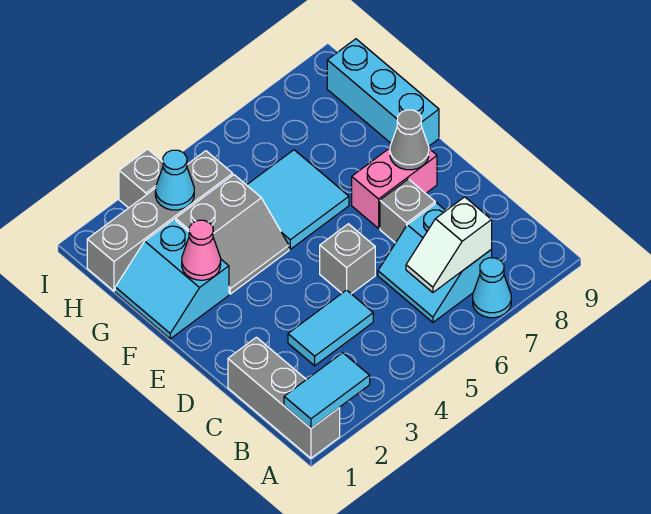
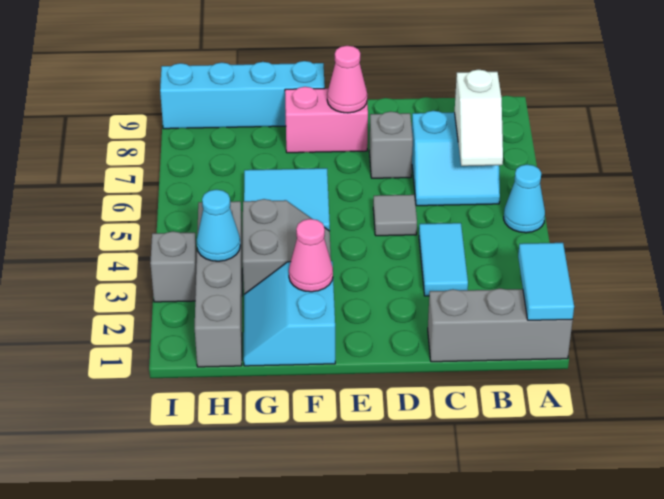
cyan 1x1 cone [473,258,511,318] -> cyan 1x1 cone moved to [504,165,545,233]
grey 1x1 brick [320,224,375,294] -> grey 1x1 tile [373,195,417,236]
pink 1x2 brick [352,148,437,228] -> pink 1x2 brick turned to [285,87,368,153]
grey 1x1 cone [390,110,429,170] -> pink 1x1 cone [327,46,367,113]
cyan 2x2 slope [115,220,229,339] -> cyan 2x2 slope turned to [244,261,335,366]
cyan 1x3 brick [327,39,439,146] -> cyan 1x4 brick [160,61,325,129]

